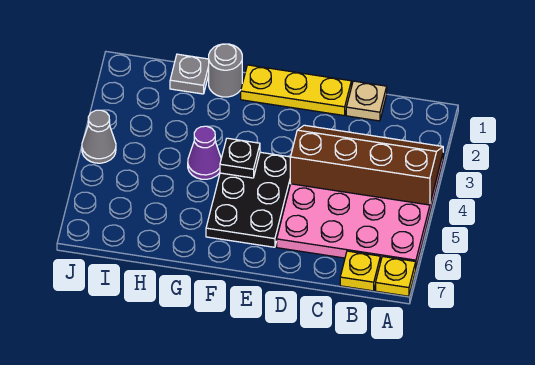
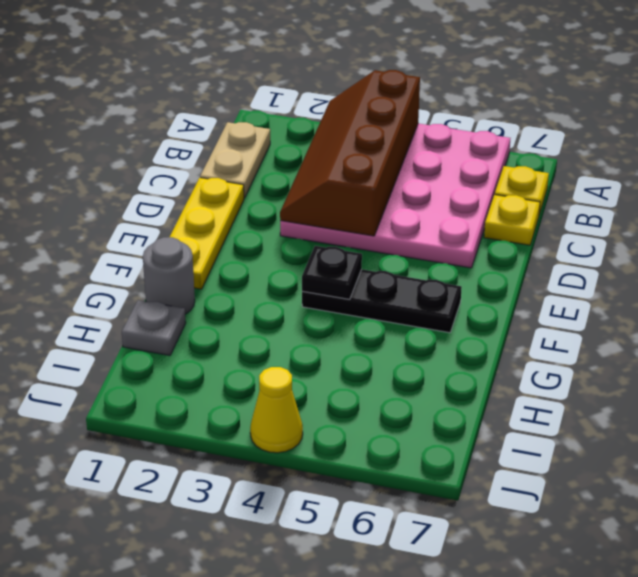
yellow 1x1 plate [376,256,416,296] -> yellow 1x1 plate moved to [484,195,540,245]
tan 1x1 plate [346,81,387,121] -> tan 1x2 plate [200,122,270,198]
black 2x3 plate [206,152,290,247] -> black 1x3 plate [302,269,462,333]
purple 1x1 cone [188,126,221,179] -> none
grey 1x1 cone [82,110,116,163] -> yellow 1x1 cone [250,367,303,453]

